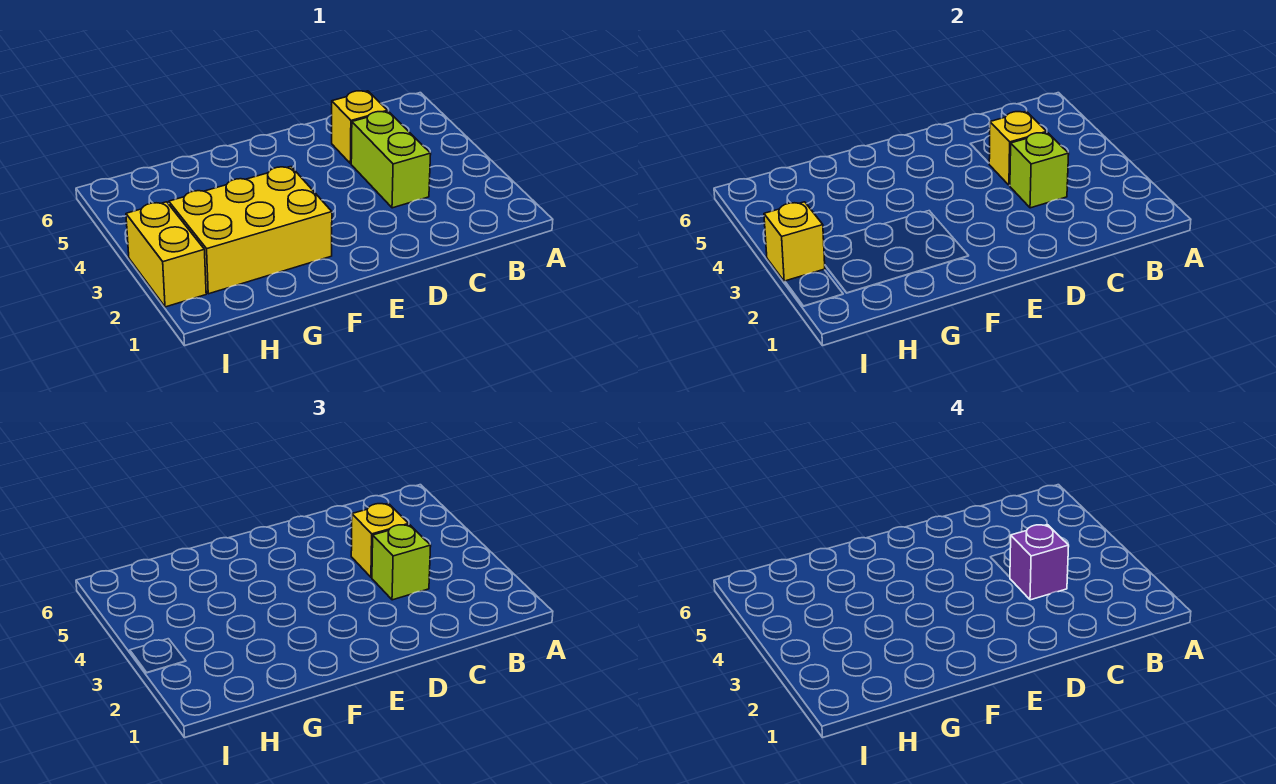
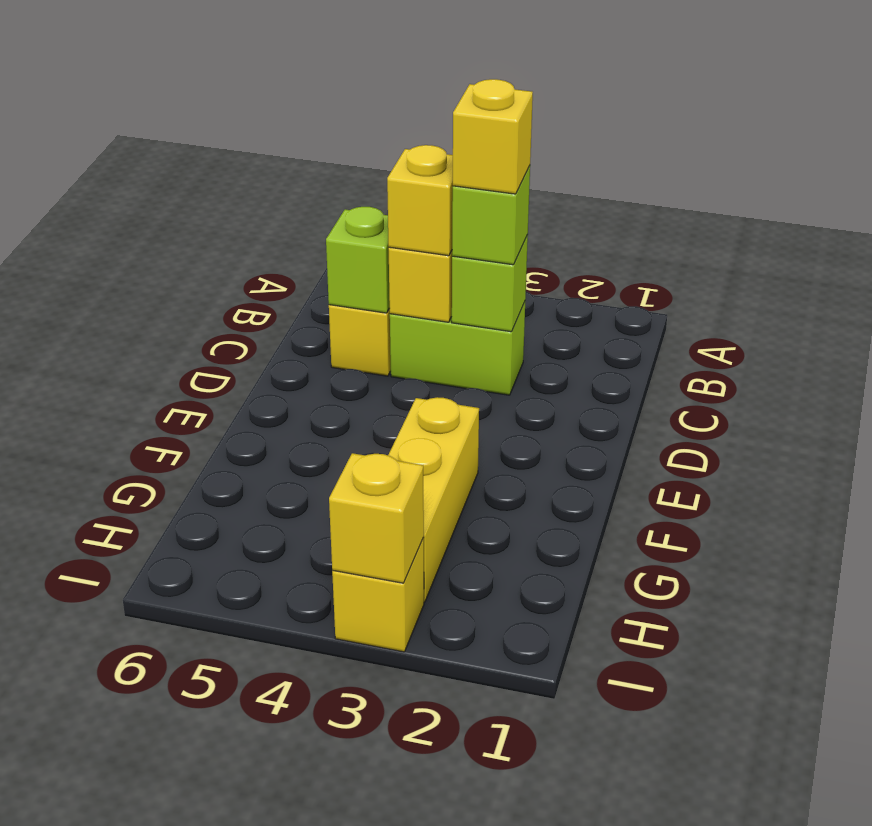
purple 1x1 brick [1010,525,1069,600] -> yellow 1x1 brick [453,79,533,194]
none -> lime 1x1 brick [326,207,390,313]
yellow 2x3 brick [169,167,332,294] -> yellow 1x3 brick [388,397,479,602]
yellow 1x2 brick [126,202,206,307] -> yellow 1x1 brick [332,538,424,652]

